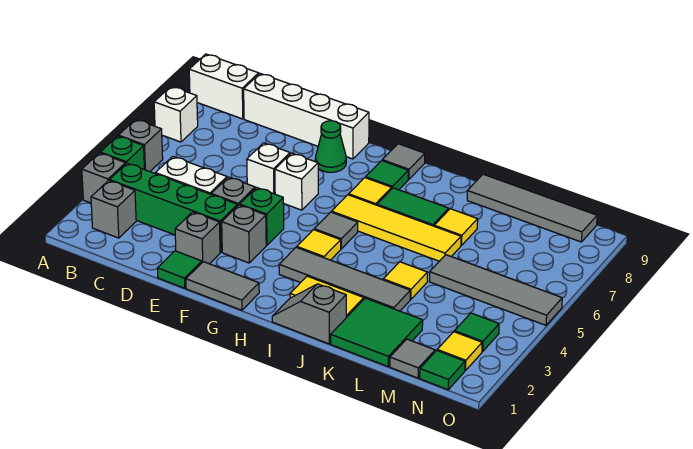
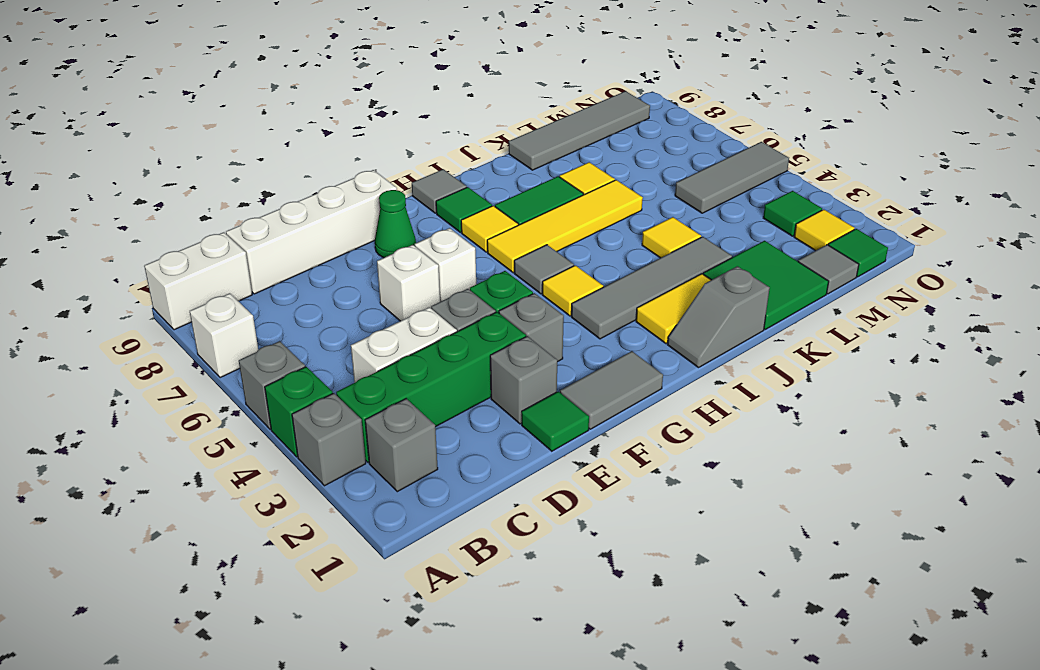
grey 1x4 tile [429,255,562,325] -> grey 1x3 tile [675,142,789,213]

